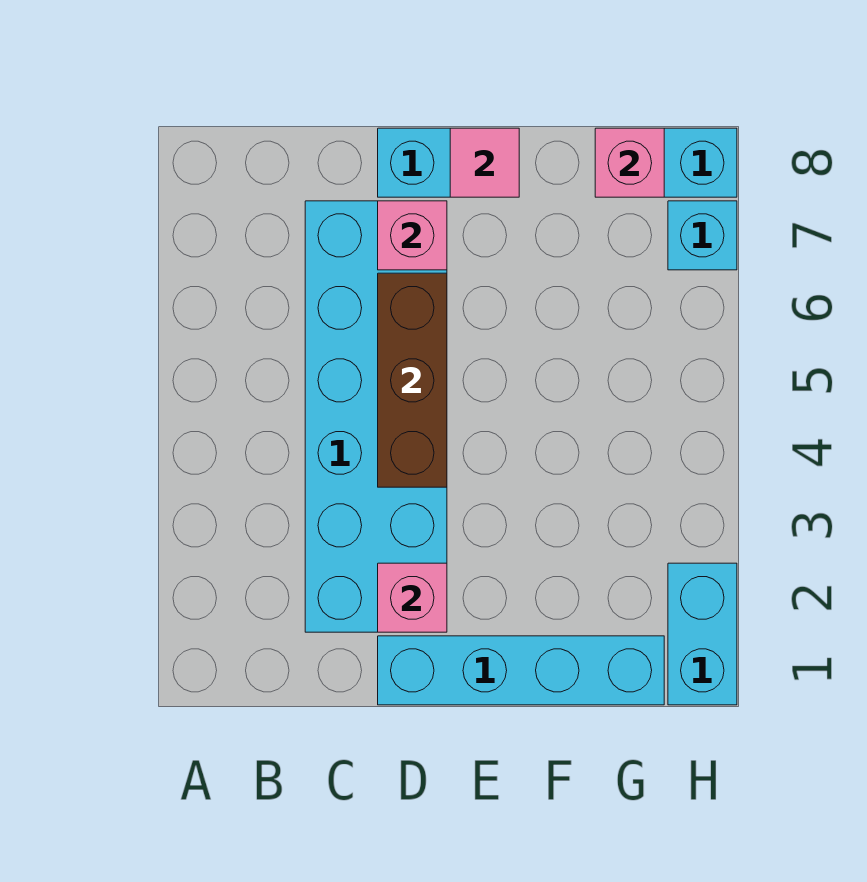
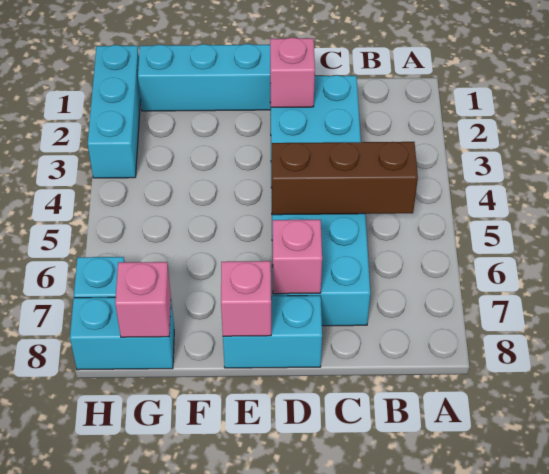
brown 1x3 brick [378,273,447,487] -> brown 1x3 brick turned to [272,142,418,215]
pink 1x1 tile [450,128,519,197] -> pink 1x1 brick [221,261,271,336]
cyan 1x2 brick [668,563,737,705] -> cyan 1x3 brick [88,45,141,178]

